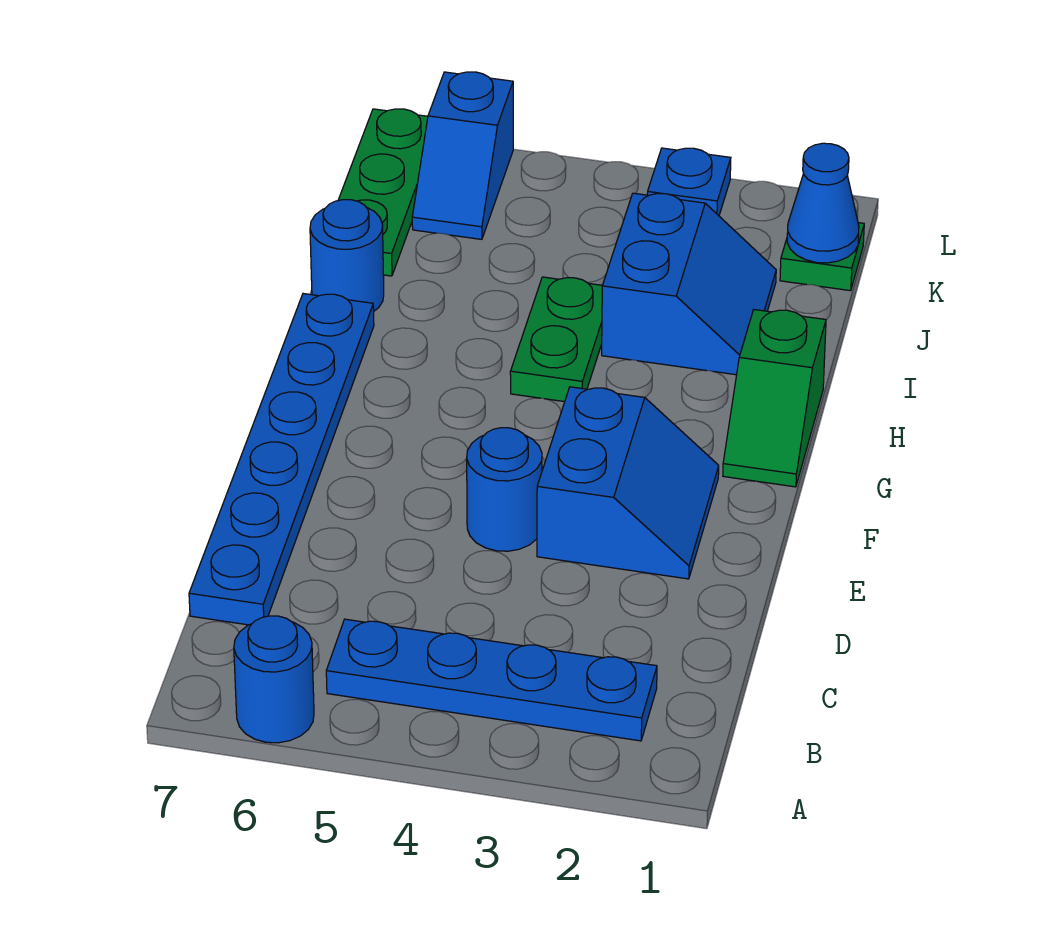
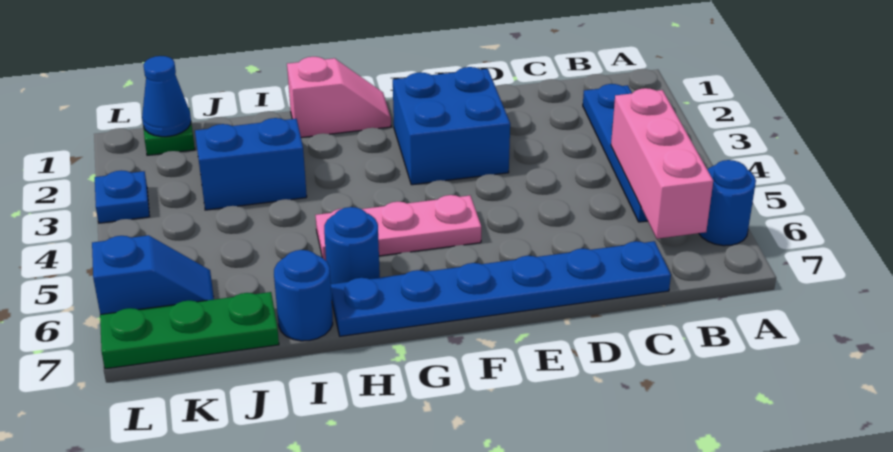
none -> pink 1x3 brick [611,88,713,239]
blue 2x2 slope [537,387,719,579] -> blue 2x2 brick [393,67,510,185]
blue 1x1 round brick [467,428,542,551] -> blue 1x1 round brick moved to [324,207,380,284]
none -> pink 1x3 plate [316,195,481,260]
green 1x2 slope [723,310,826,487] -> pink 1x2 slope [287,57,391,137]
green 1x2 plate [510,277,602,402] -> none

